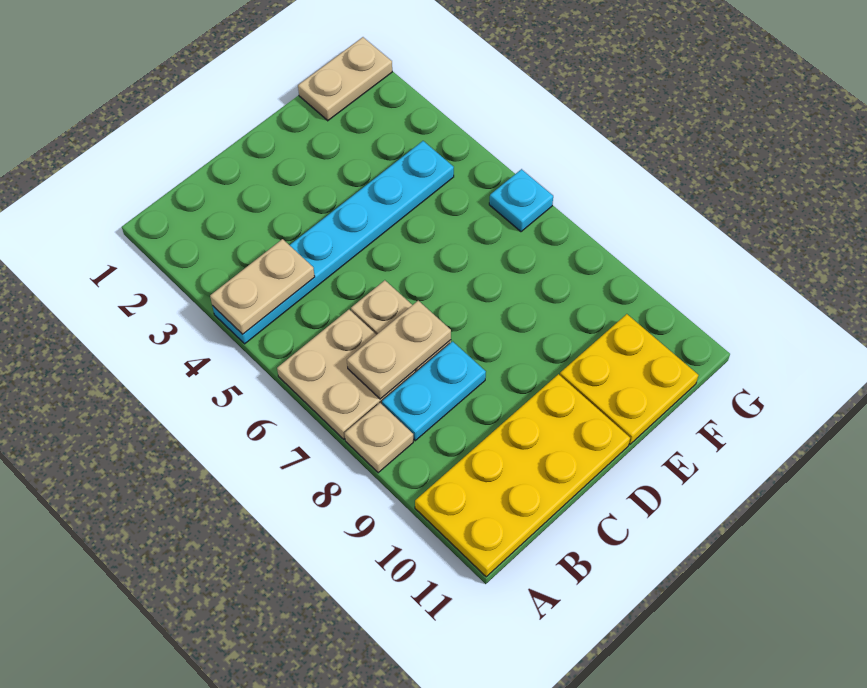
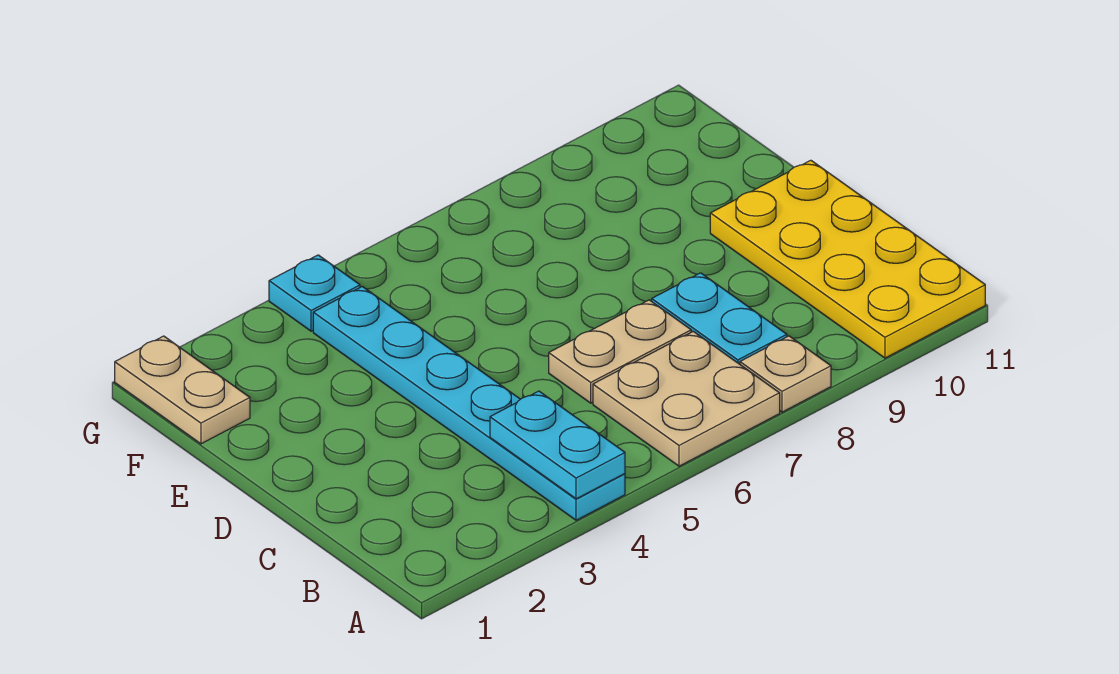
tan 1x2 plate [210,239,315,334] -> cyan 1x2 plate [490,391,625,499]
tan 1x2 plate [347,301,451,399] -> none
yellow 2x2 plate [560,314,699,444] -> none
cyan 1x1 plate [489,169,553,232] -> cyan 1x1 plate moved to [269,255,360,331]

